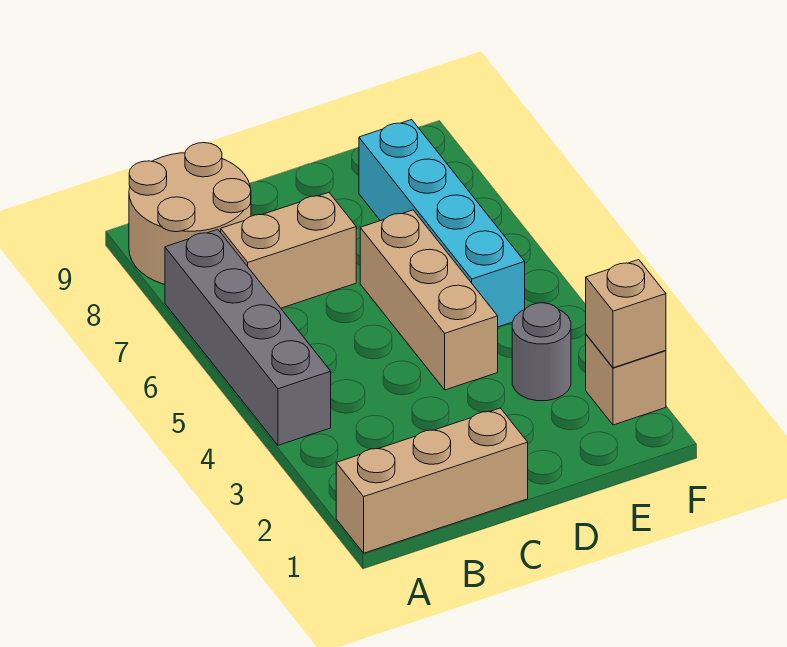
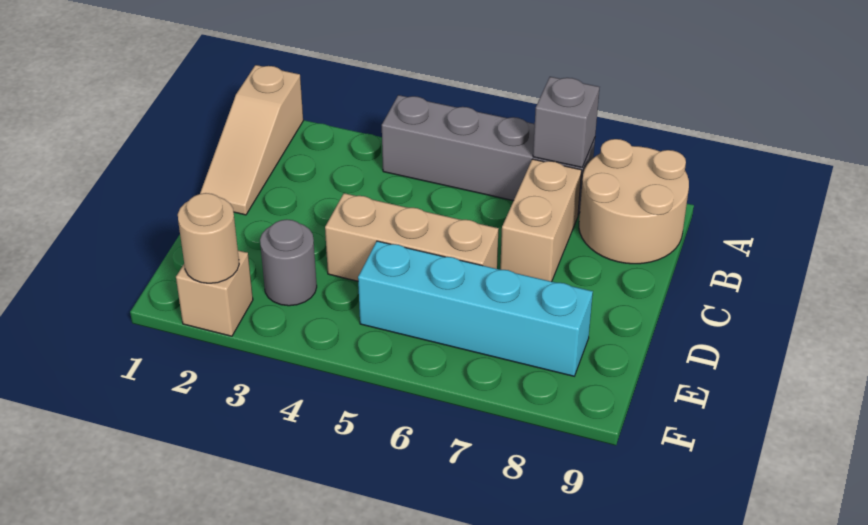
tan 1x3 brick [336,408,528,553] -> tan 1x3 slope [200,65,303,215]
none -> grey 1x1 brick [533,77,599,167]
tan 1x1 brick [586,260,666,368] -> tan 1x1 round brick [178,193,239,283]

